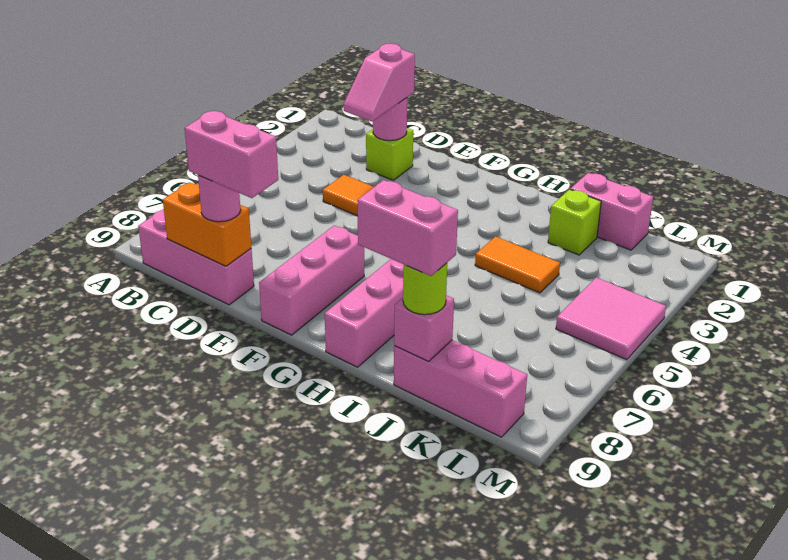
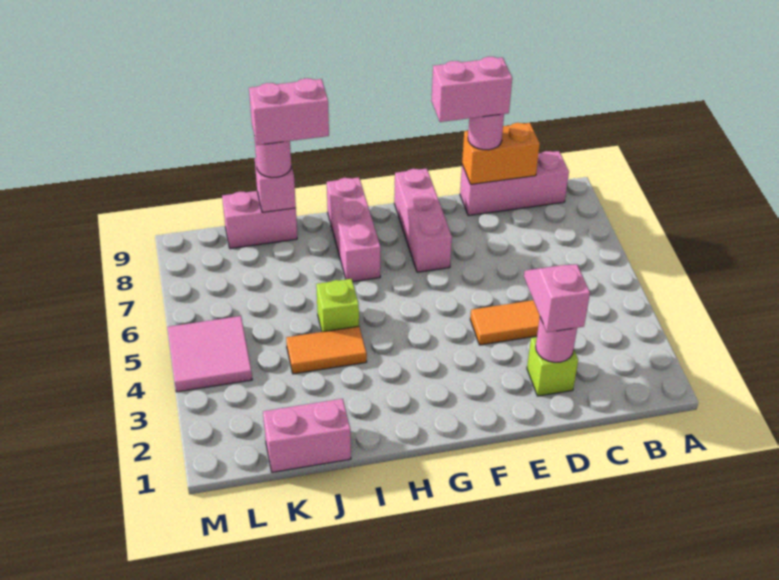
lime 1x1 brick [548,189,601,255] -> lime 1x1 brick moved to [316,279,359,332]
pink 1x3 brick [394,340,527,437] -> pink 1x2 brick [222,191,297,249]
lime 1x1 round brick [403,263,447,315] -> pink 1x1 round brick [254,136,291,178]

